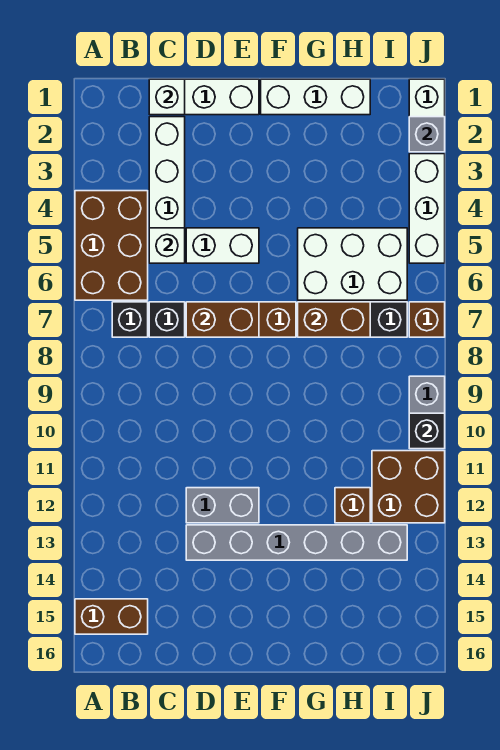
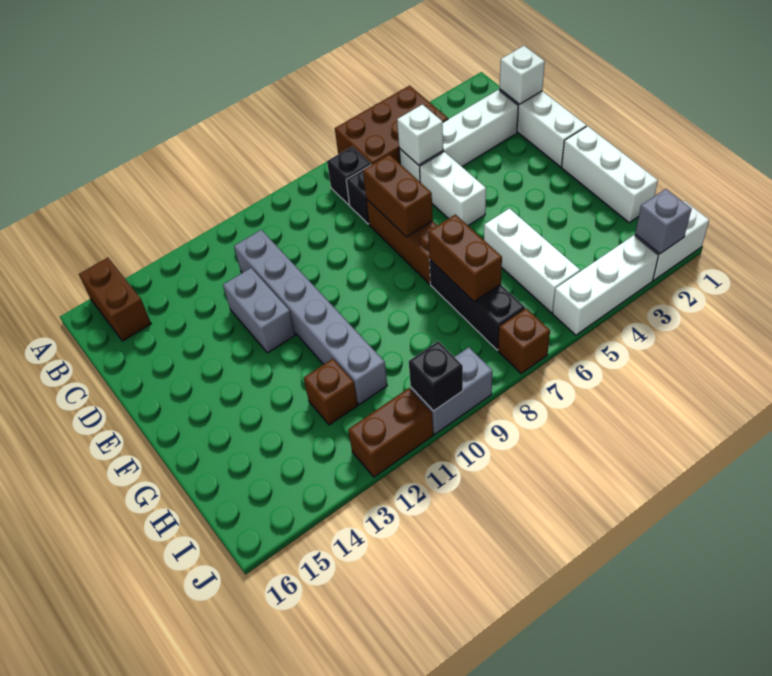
grey 1x6 brick [186,525,407,560] -> grey 1x6 brick moved to [234,230,387,404]
white 2x3 brick [298,228,407,300] -> white 1x3 brick [484,209,580,313]
brown 2x2 brick [372,451,445,523] -> brown 1x2 brick [348,388,433,477]

